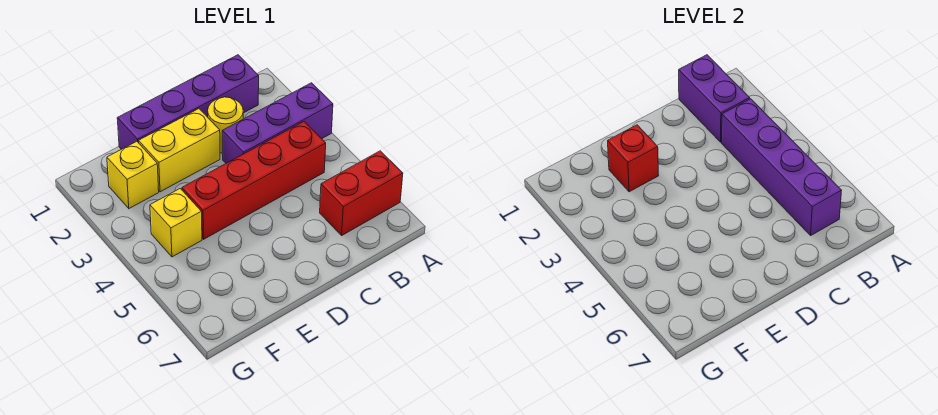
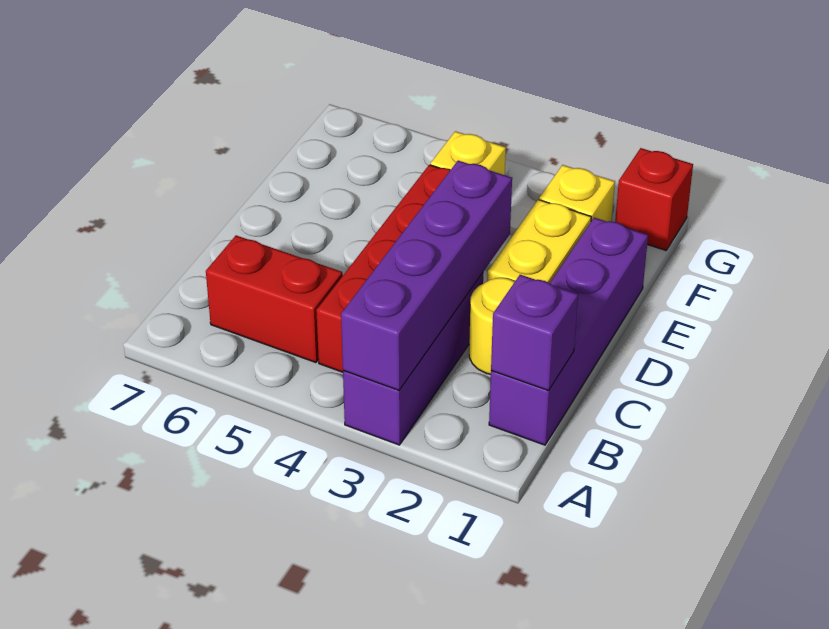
red 1x2 brick [320,151,403,235] -> red 1x2 brick turned to [206,235,343,363]
purple 1x2 brick [679,55,750,142] -> purple 1x1 brick [491,275,578,391]
purple 1x4 brick [722,99,842,235] -> purple 1x4 brick turned to [341,161,512,390]
red 1x1 brick [608,125,659,192] -> red 1x1 brick moved to [615,148,693,250]

